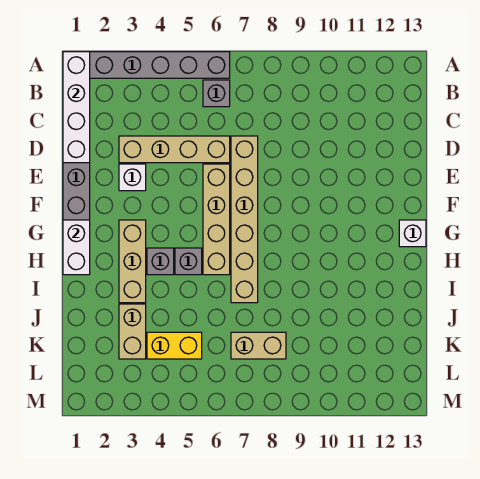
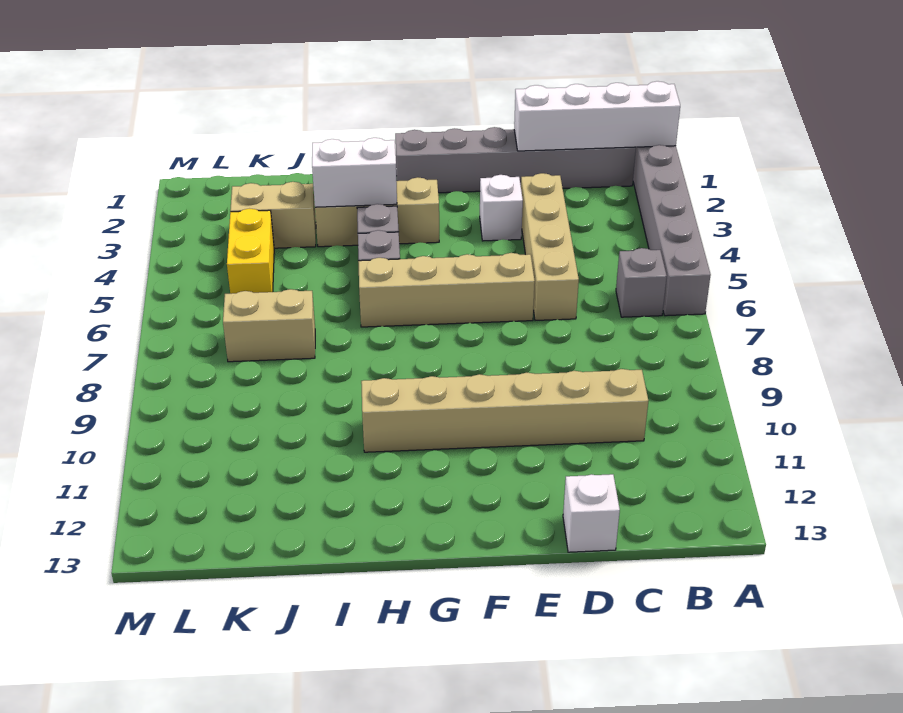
tan 1x6 brick [231,136,258,303] -> tan 1x6 brick moved to [361,369,648,452]
white 1x2 brick [63,220,90,275] -> white 1x2 brick moved to [312,138,397,207]
white 1x1 brick [399,220,426,247] -> white 1x1 brick moved to [563,474,620,552]
tan 1x2 brick [231,332,286,359] -> tan 1x2 brick turned to [223,289,315,362]

